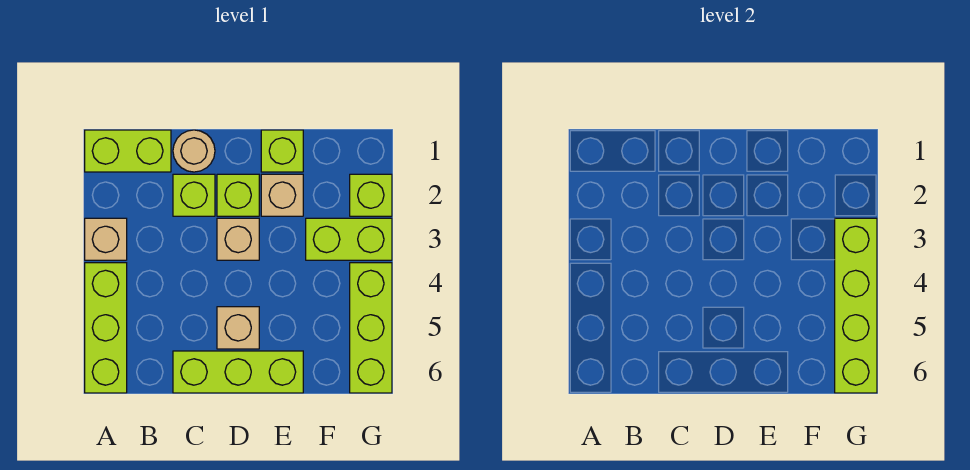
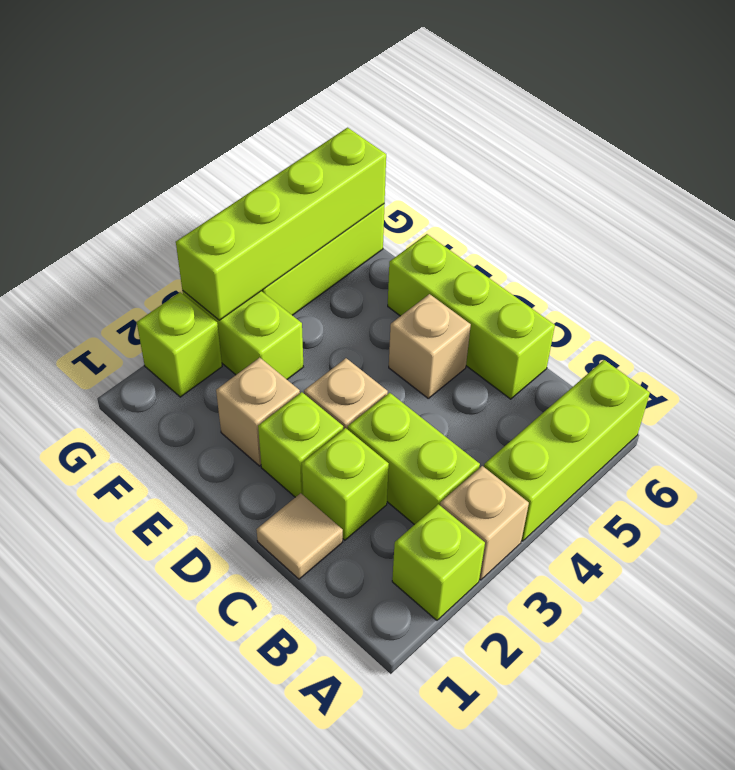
lime 1x2 brick [85,130,171,172] -> lime 1x2 brick moved to [348,393,480,525]
tan 1x1 round brick [173,130,215,172] -> tan 1x1 tile [256,493,343,579]
lime 1x1 brick [261,130,303,172] -> lime 1x1 brick moved to [392,504,485,620]

